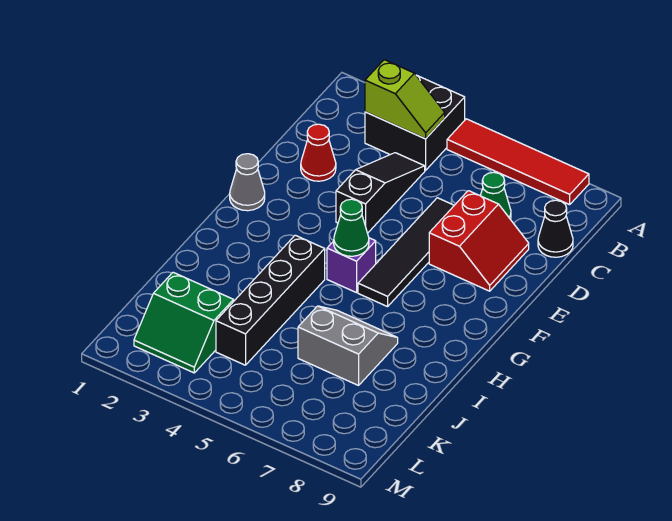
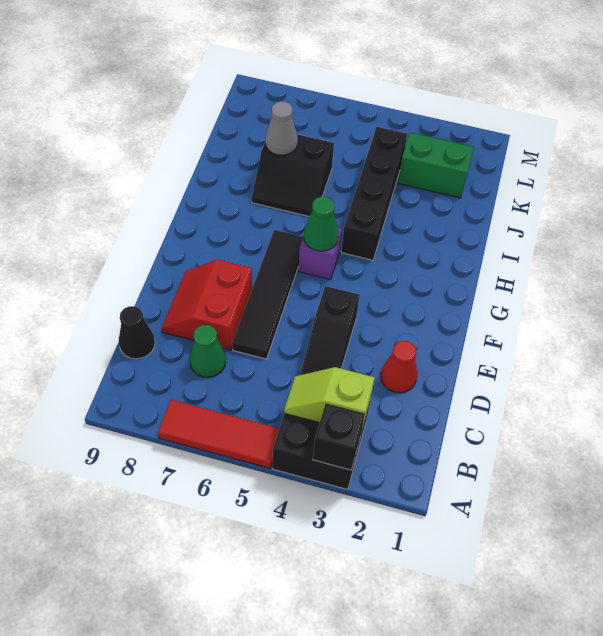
none -> black 1x1 brick [313,403,365,470]
red 1x4 tile [447,119,589,205] -> red 1x3 tile [158,400,279,468]
grey 1x1 cone [230,154,265,211] -> grey 1x1 cone moved to [265,101,298,155]
grey 2x2 slope [298,306,398,385] -> black 2x2 slope [252,134,334,217]

